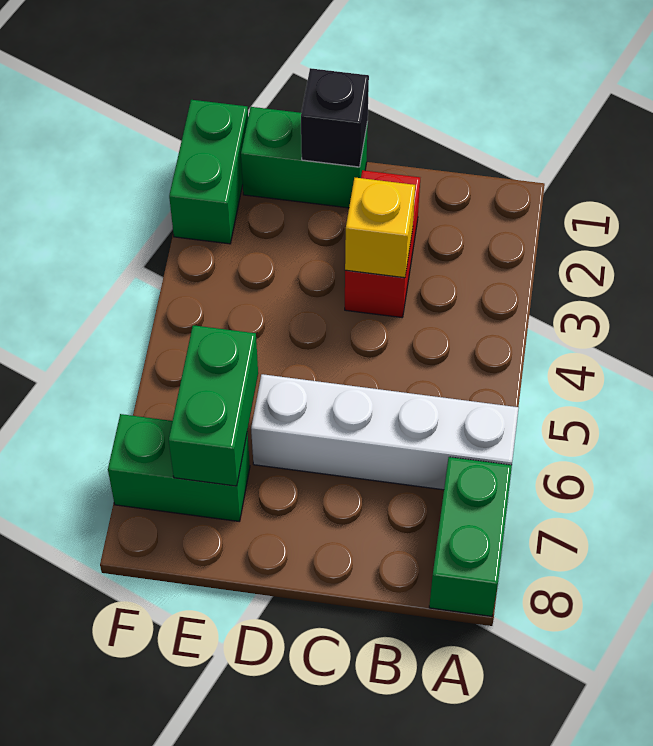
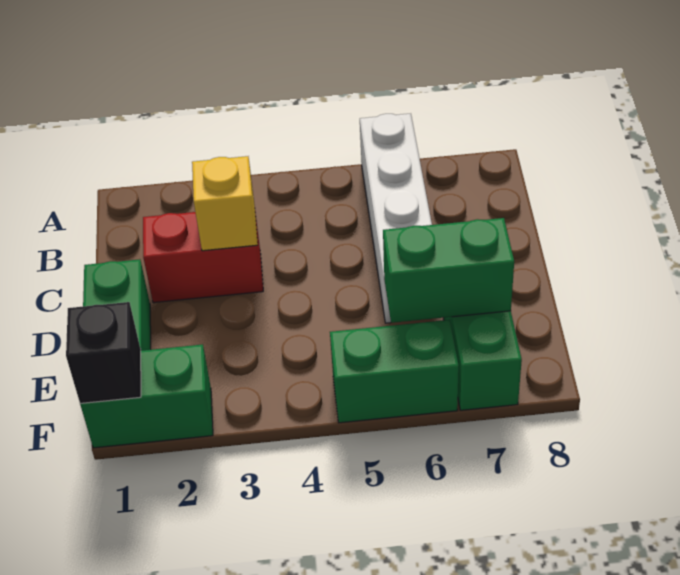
green 1x2 brick [429,457,512,616] -> green 1x2 brick moved to [330,320,459,423]
black 1x1 brick [301,68,369,167] -> black 1x1 brick moved to [66,302,141,403]

